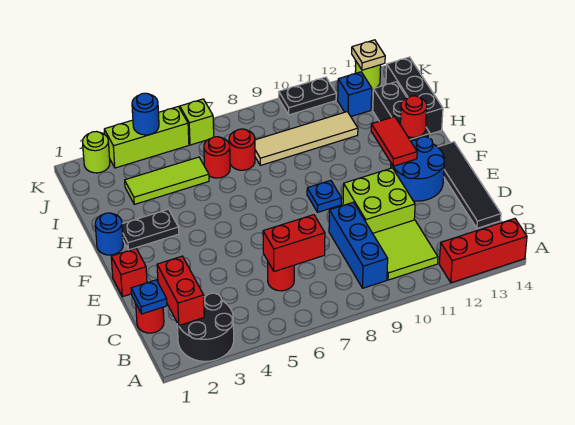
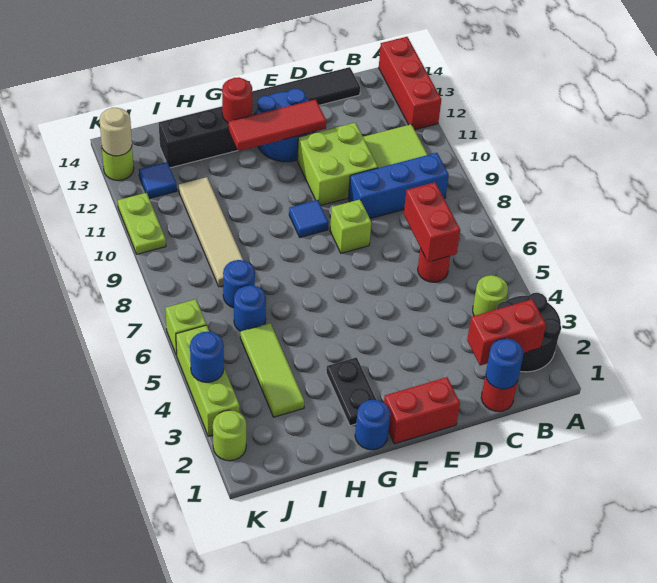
none -> lime 1x1 round brick [473,275,508,316]
blue 1x1 plate [131,280,167,314] -> blue 1x1 round brick [486,339,523,389]
red 1x1 brick [111,249,147,297] -> red 1x2 brick [384,377,460,444]
none -> lime 1x1 brick [330,199,371,253]
blue 1x1 plate [307,180,342,212] -> blue 1x1 tile [289,200,329,237]
red 1x2 tile [371,117,417,166] -> red 1x3 tile [228,99,326,151]
black 1x3 brick [386,57,443,134] -> none
red 1x1 round brick [204,137,230,178] -> blue 1x1 round brick [234,285,266,332]
red 1x1 round brick [229,129,255,170] -> blue 1x1 round brick [223,260,255,308]
blue 1x1 brick [338,72,372,116] -> blue 1x1 tile [139,162,177,199]
black 1x2 plate [279,77,336,115] -> lime 1x2 plate [118,193,166,254]
tan 1x1 plate [352,40,385,70] -> tan 1x1 round brick [100,108,132,156]

